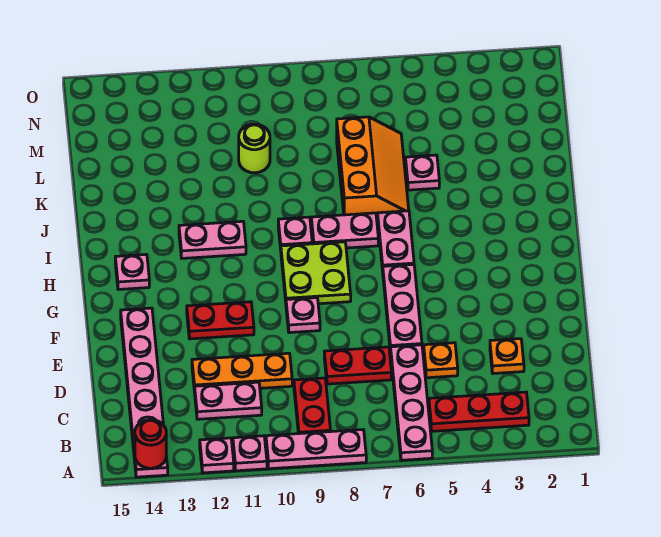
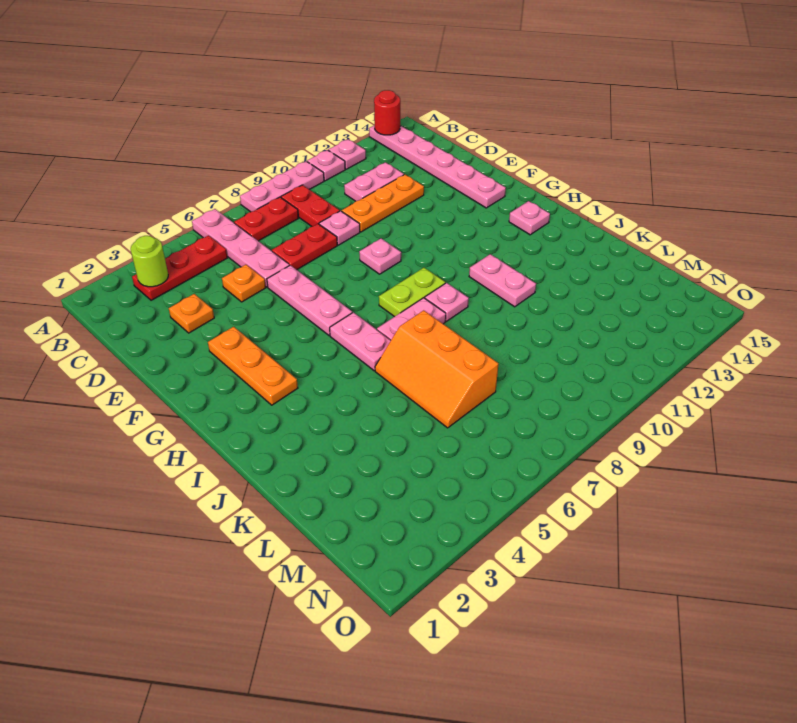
none -> orange 1x3 plate [208,327,298,405]
red 1x2 plate [187,302,254,339] -> red 1x2 plate moved to [234,197,299,241]
lime 2x2 plate [281,242,351,304] -> lime 1x2 plate [379,268,445,317]
pink 1x2 plate [179,221,246,258] -> pink 1x2 plate turned to [469,254,536,307]
pink 1x1 plate [405,155,439,190] -> pink 1x1 plate moved to [319,211,360,245]
lime 1x1 round brick [239,124,270,173] -> lime 1x1 round brick moved to [131,236,168,287]

